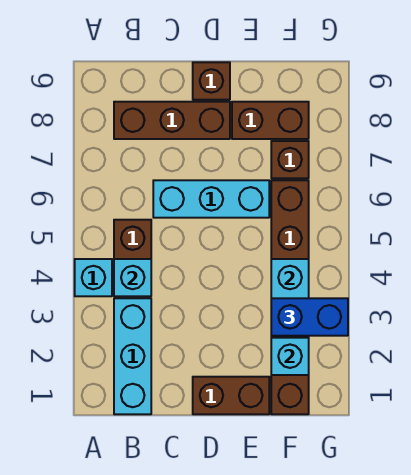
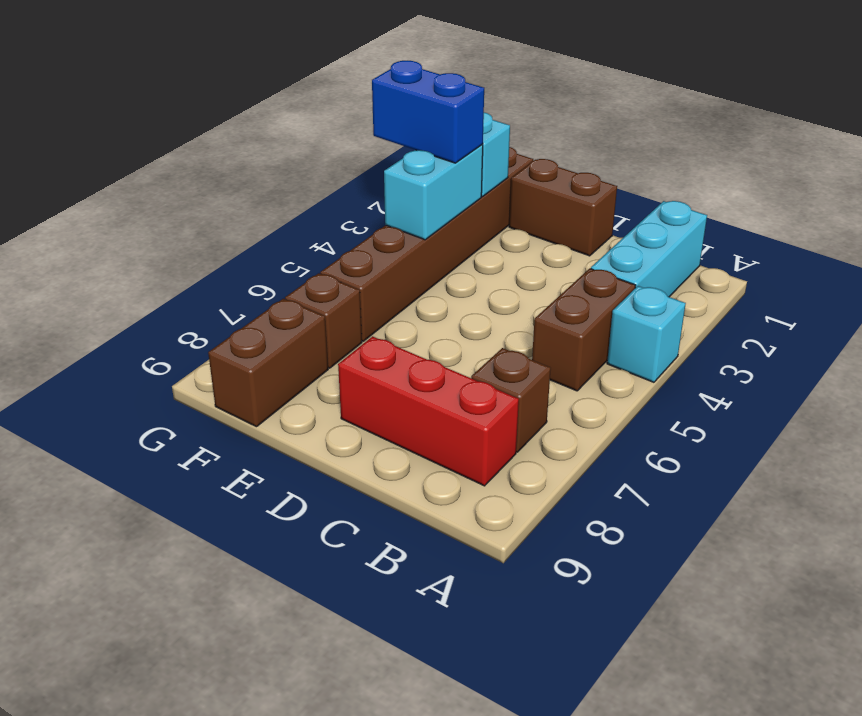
cyan 1x1 brick [114,259,151,296] -> none
brown 1x3 brick [114,102,230,139] -> red 1x3 brick [338,336,519,486]
cyan 1x3 brick [153,180,269,218] -> none
brown 1x1 brick [193,62,230,100] -> brown 1x1 brick moved to [471,348,551,452]
brown 1x2 brick [232,102,309,139] -> brown 1x2 brick turned to [208,299,328,427]

